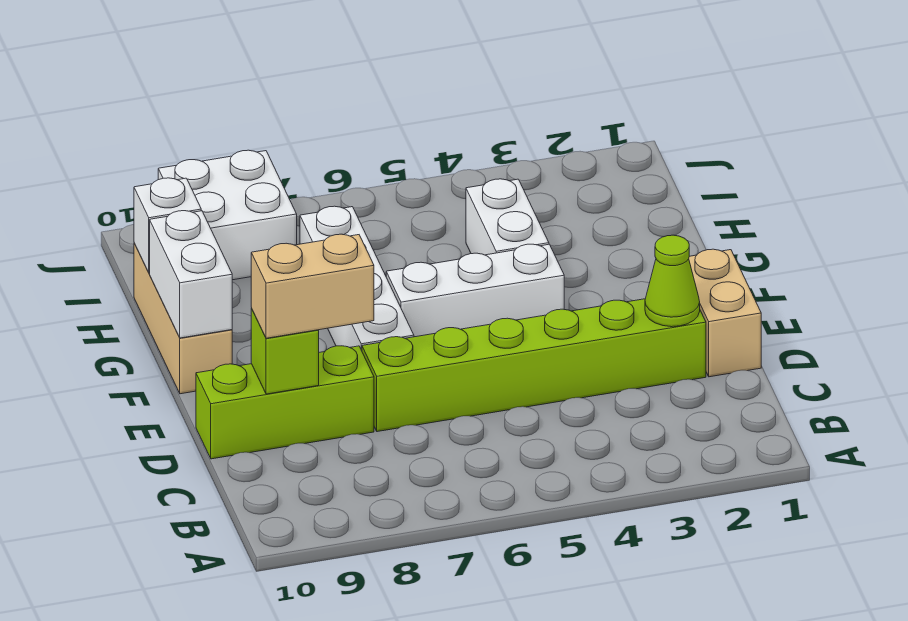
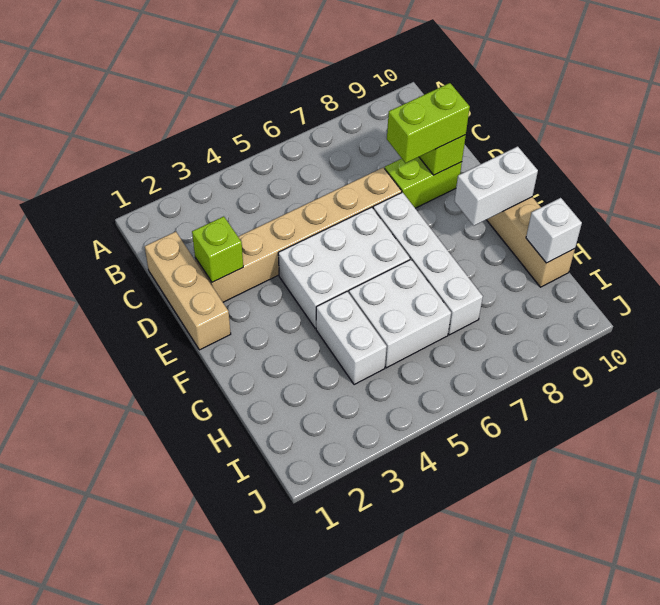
tan 1x2 brick [689,249,761,377] -> tan 1x3 brick [145,232,231,350]
lime 1x6 brick [362,299,706,432] -> tan 1x6 brick [195,168,402,302]
lime 1x1 cone [645,235,700,327] -> lime 1x1 brick [192,216,243,282]
lime 1x3 brick [196,346,374,459] -> lime 1x2 brick [385,157,462,208]
tan 1x2 brick [251,234,374,338] -> lime 1x2 brick [387,83,470,163]
white 1x3 brick [386,244,564,337] -> white 2x3 brick [278,207,410,329]
white 1x2 brick [150,211,232,338] -> white 1x2 brick turned to [454,146,538,226]
white 2x2 brick [158,150,297,280] -> white 2x2 brick moved to [349,260,451,368]

